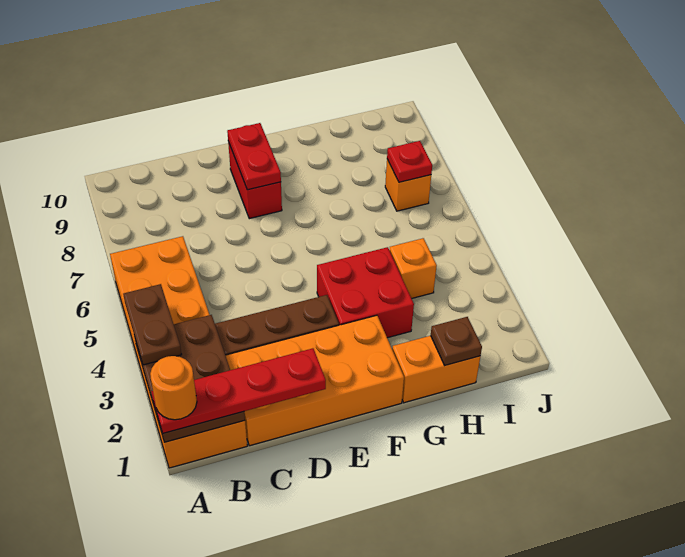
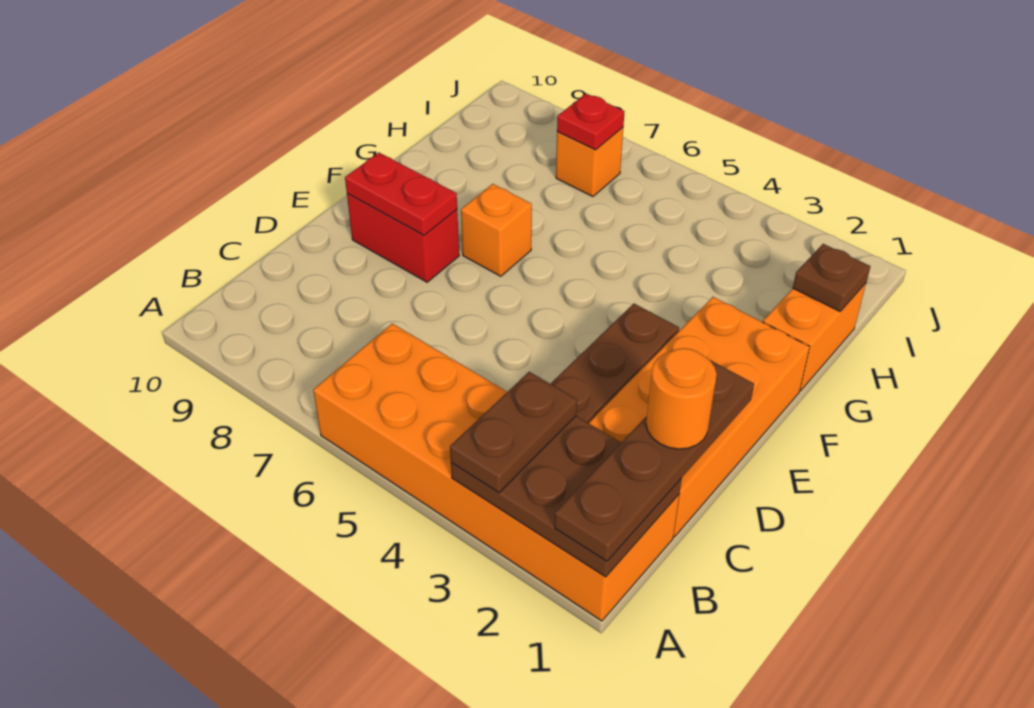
red 1x4 plate [151,348,326,433] -> brown 1x4 plate [555,360,754,561]
orange 1x1 round brick [150,356,197,420] -> orange 1x1 round brick moved to [646,348,717,449]
brown 1x2 plate [123,284,182,365] -> brown 1x2 plate turned to [450,372,577,493]
red 2x2 brick [317,247,414,338] -> none
orange 1x1 brick [389,238,437,299] -> orange 1x1 brick moved to [461,184,532,276]

